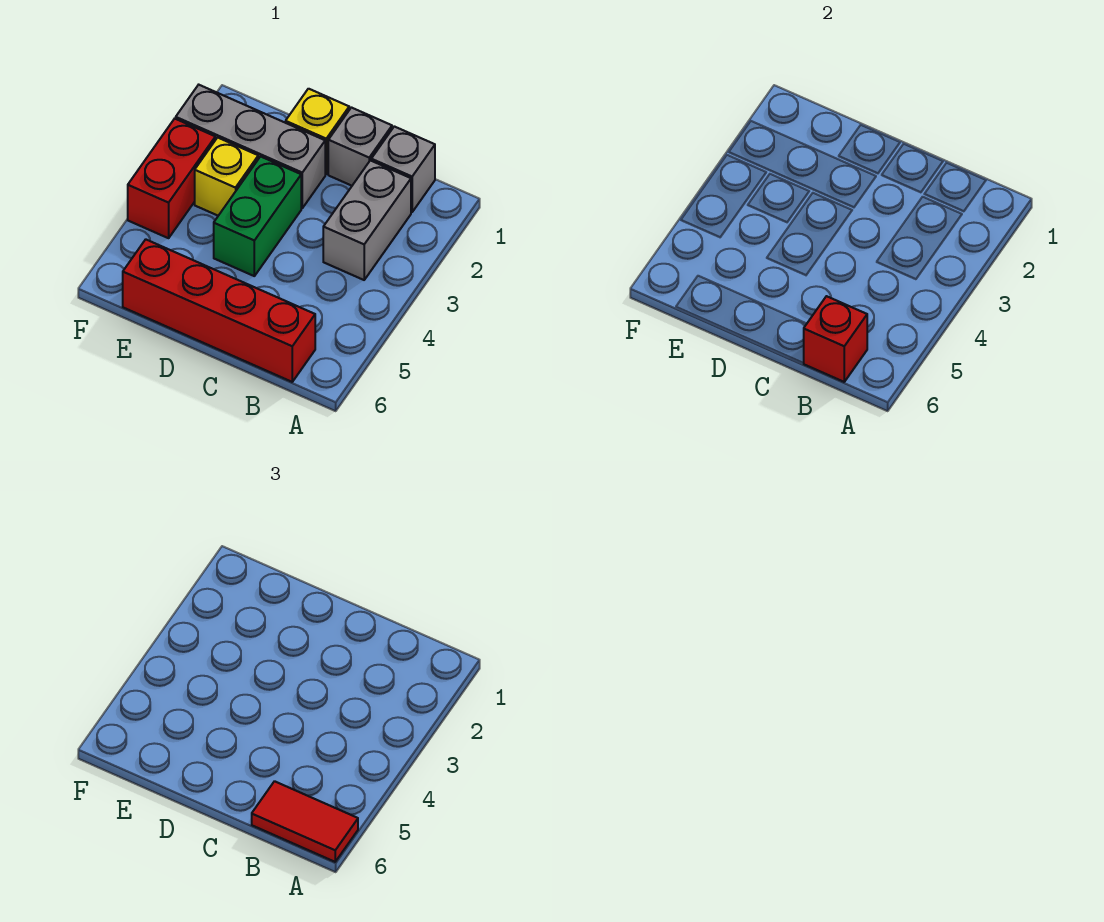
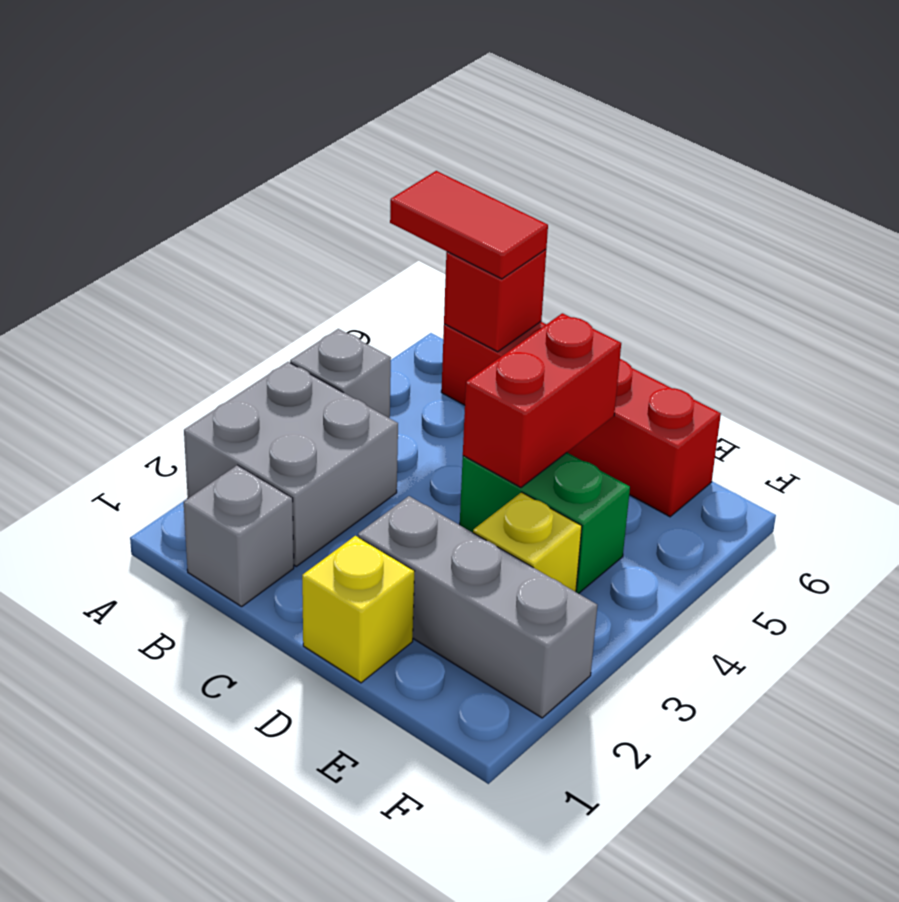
grey 1x2 brick [323,160,411,280] -> grey 2x2 brick [184,362,398,566]
grey 1x1 brick [328,108,392,186] -> grey 1x1 brick moved to [290,329,391,418]
green 1x2 brick [214,157,301,276] -> green 1x2 brick turned to [460,453,630,594]
red 1x2 brick [128,119,215,238] -> red 1x2 brick moved to [463,313,621,488]

